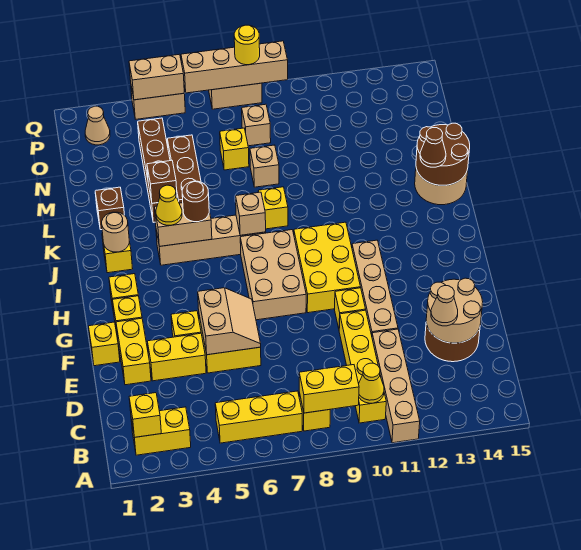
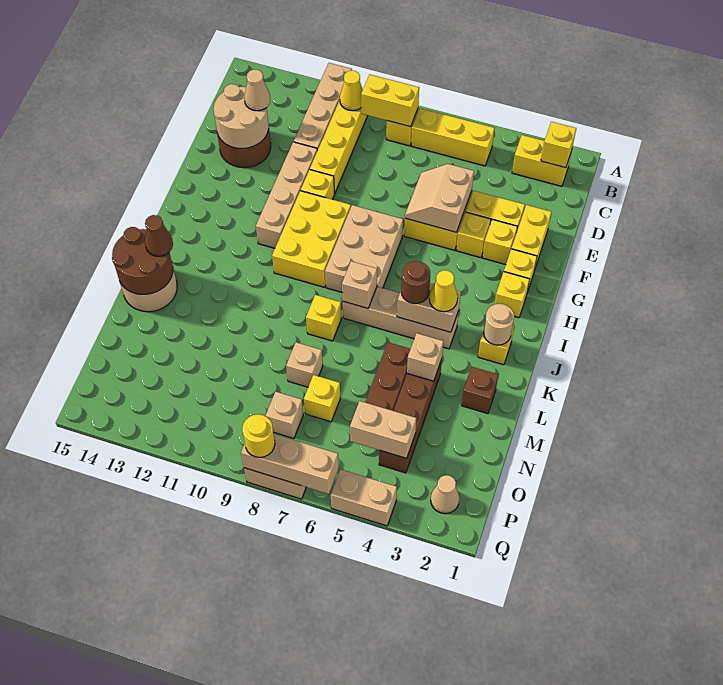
yellow 1x1 brick [89,322,120,366] -> yellow 1x1 brick moved to [482,219,517,265]
brown 1x1 brick [147,160,177,203] -> tan 1x1 brick [407,333,444,381]
tan 1x2 brick [129,54,184,100] -> tan 1x2 brick moved to [350,401,416,458]
tan 1x4 brick [181,41,288,93] -> tan 1x3 brick [241,434,339,494]

